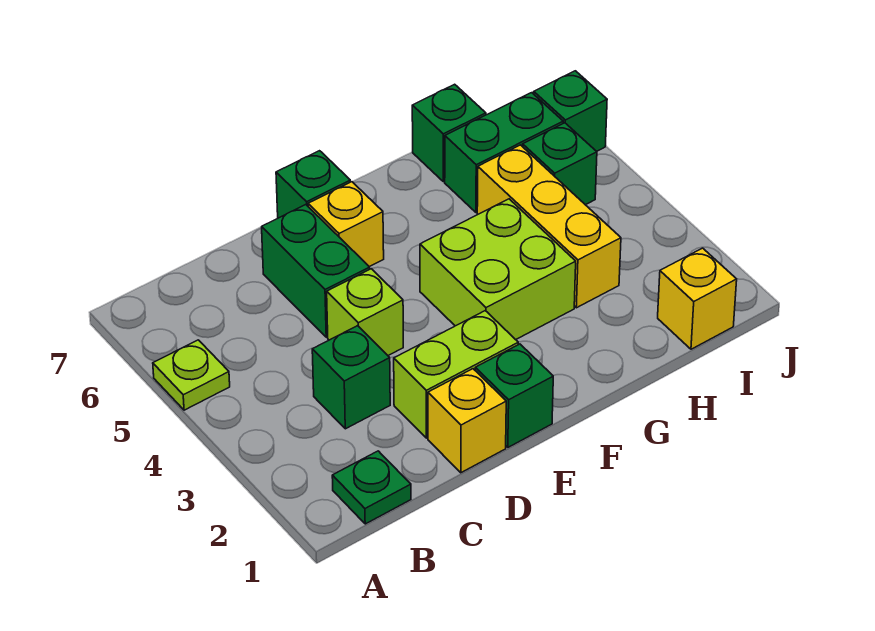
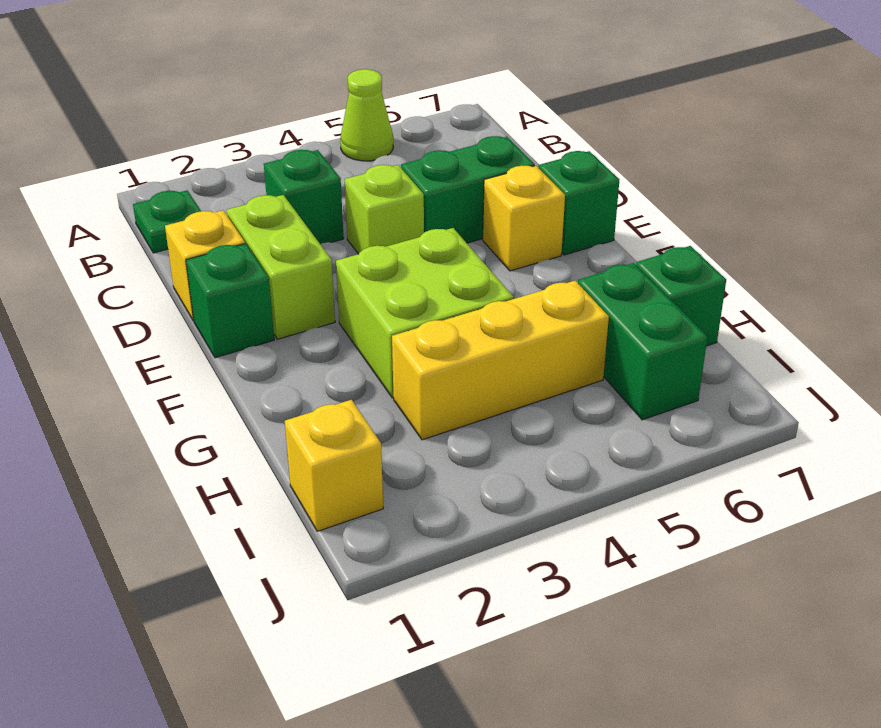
lime 1x1 plate [153,340,230,410] -> lime 1x1 cone [340,69,393,161]
green 1x1 brick [523,123,597,205] -> none
green 1x1 brick [534,71,607,151] -> none

